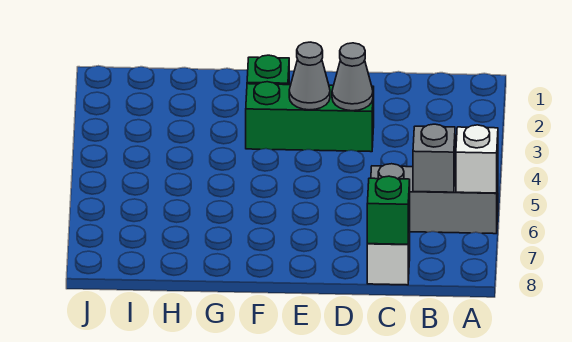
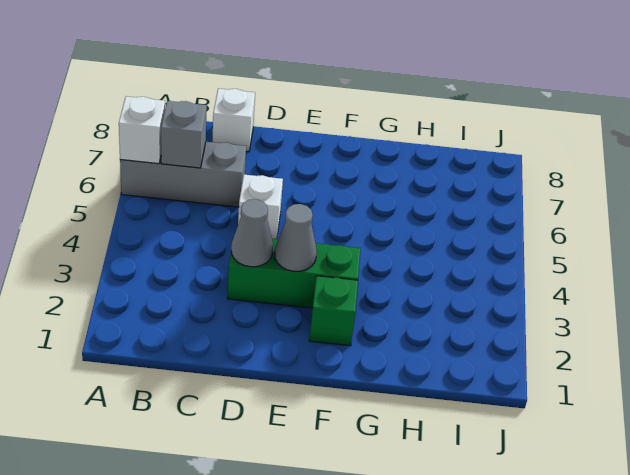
green 1x1 brick [367,176,410,244] -> none
none -> white 1x1 brick [238,175,283,239]

